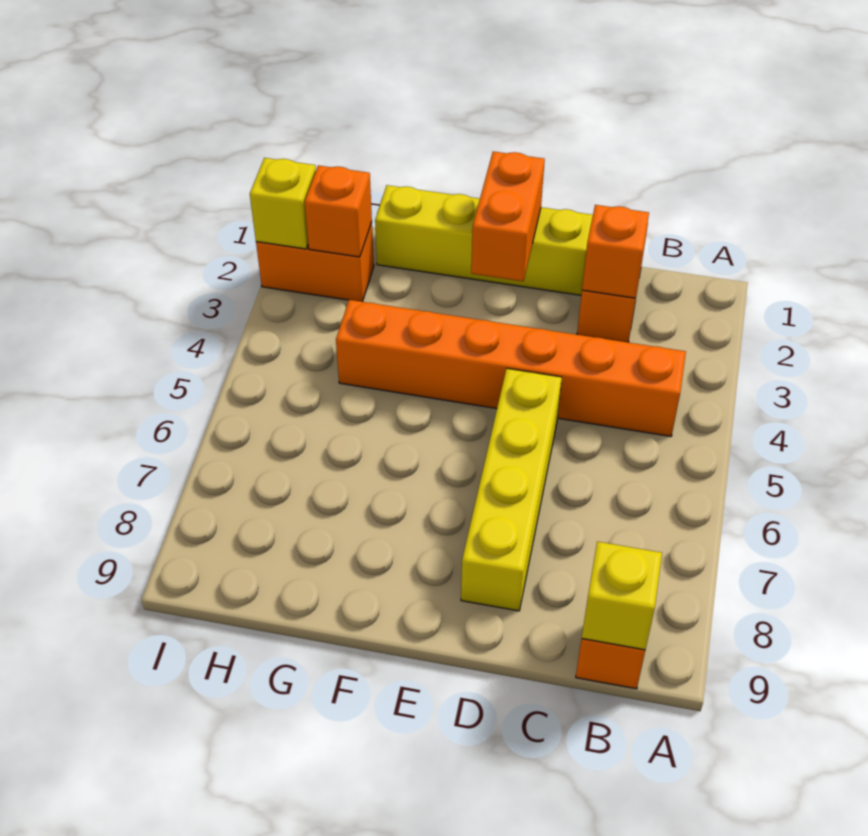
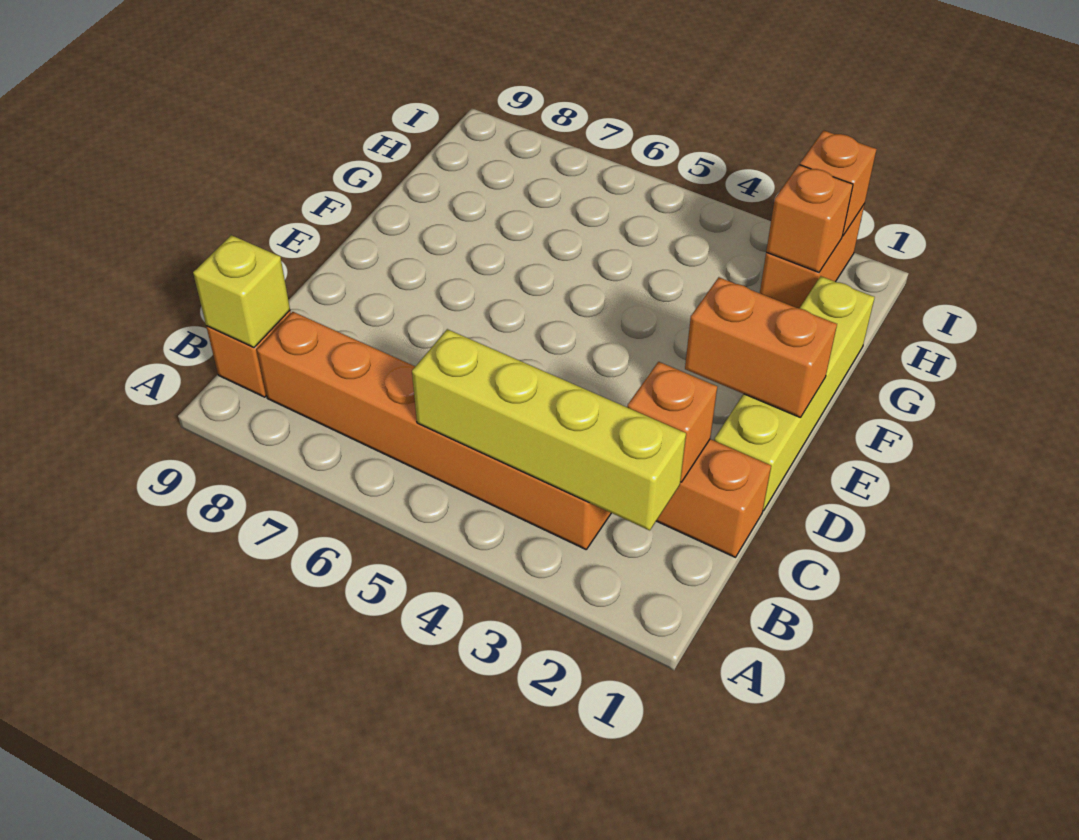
orange 1x6 brick [336,300,686,436] -> orange 1x6 brick turned to [257,312,611,549]
yellow 1x4 brick [461,369,562,611] -> yellow 1x4 brick moved to [412,329,686,531]
yellow 1x1 brick [250,158,316,249] -> orange 1x1 brick [800,130,877,236]

